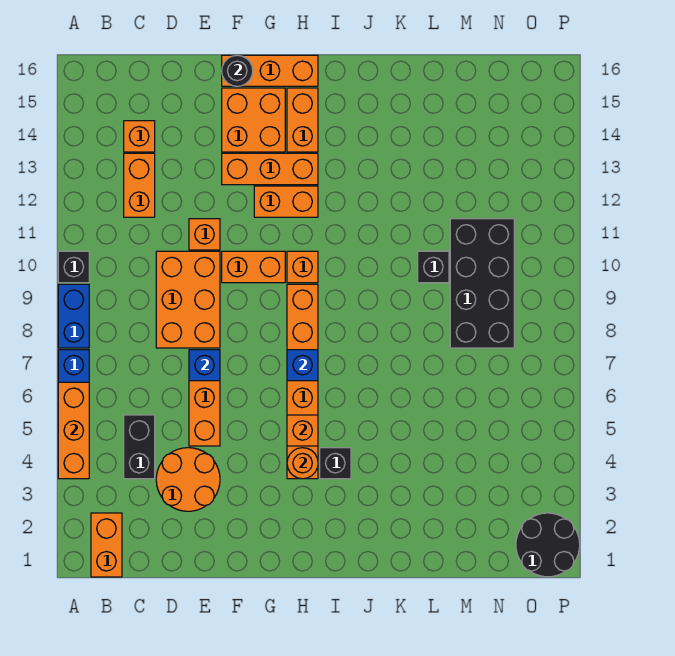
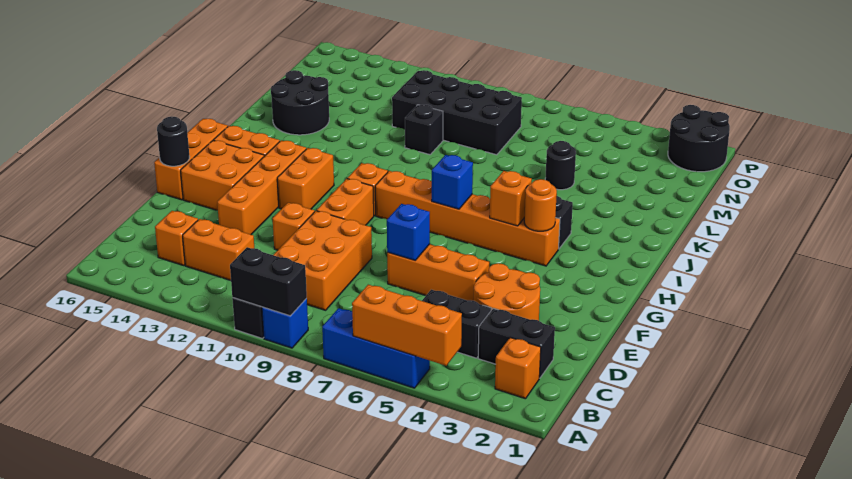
blue 1x2 brick [58,284,89,348] -> blue 1x1 brick [262,298,308,348]
none -> black 1x2 brick [230,247,307,316]
orange 1x2 brick [91,513,122,577] -> orange 1x1 brick [495,338,541,399]
none -> black 1x2 brick [478,308,555,378]
orange 2x3 brick [156,251,220,348] -> orange 2x3 brick turned to [274,211,372,310]
orange 1x3 brick [222,153,318,185] -> orange 1x4 brick [217,140,306,234]
none -> black 2x2 round brick [271,70,329,135]
none -> black 1x1 round brick [545,141,576,190]

